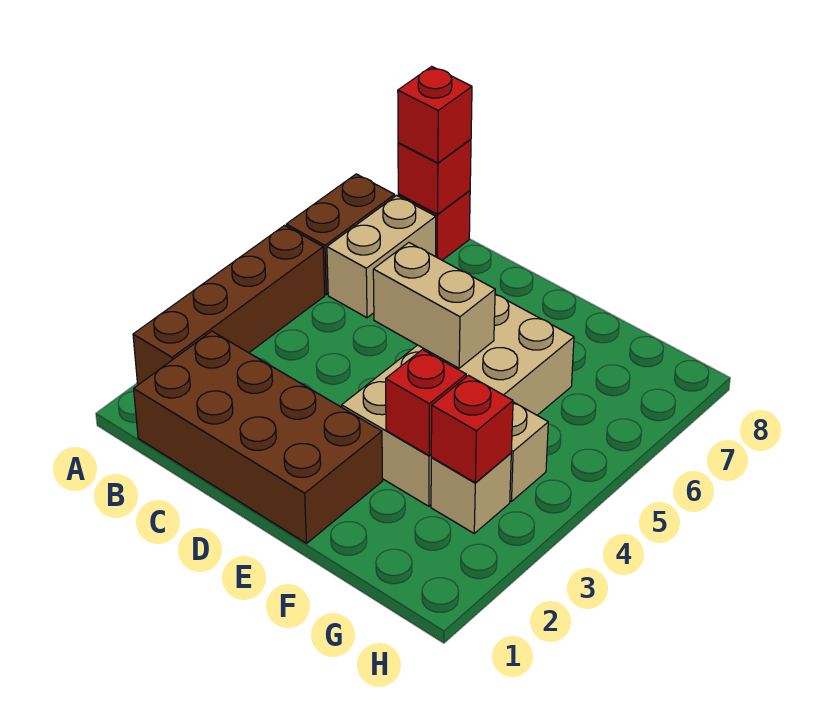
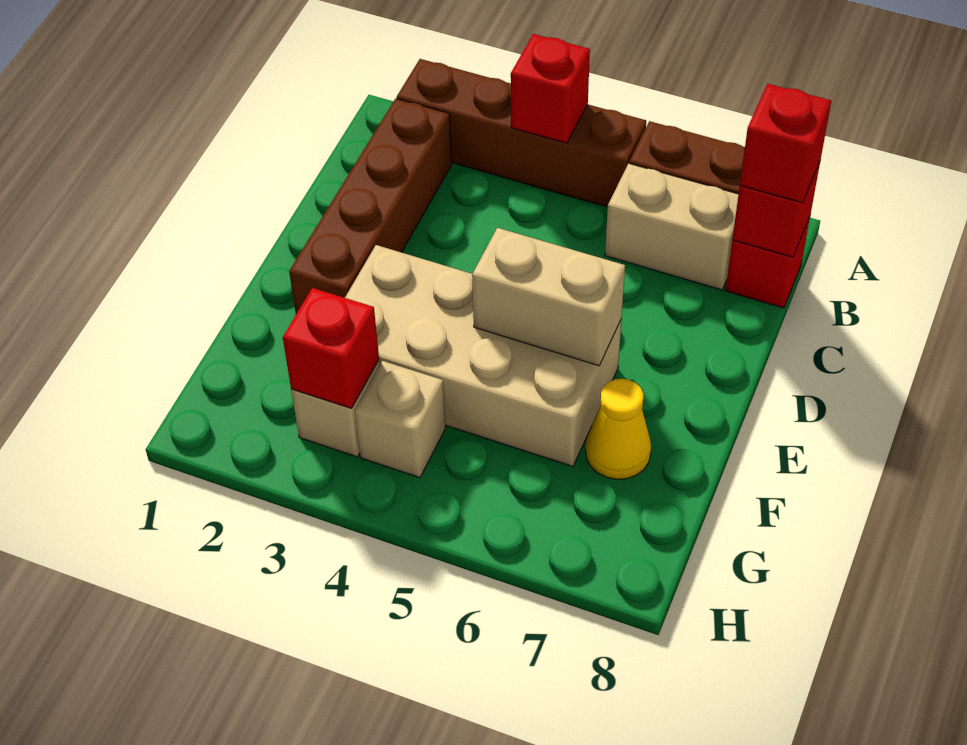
brown 2x4 brick [134,331,383,543] -> brown 1x4 brick [289,99,452,314]
tan 1x2 brick [373,243,495,368] -> tan 1x2 brick turned to [472,228,625,366]
red 1x1 brick [386,350,466,456] -> red 1x1 brick moved to [511,34,590,143]
none -> yellow 1x1 cone [586,379,651,479]

